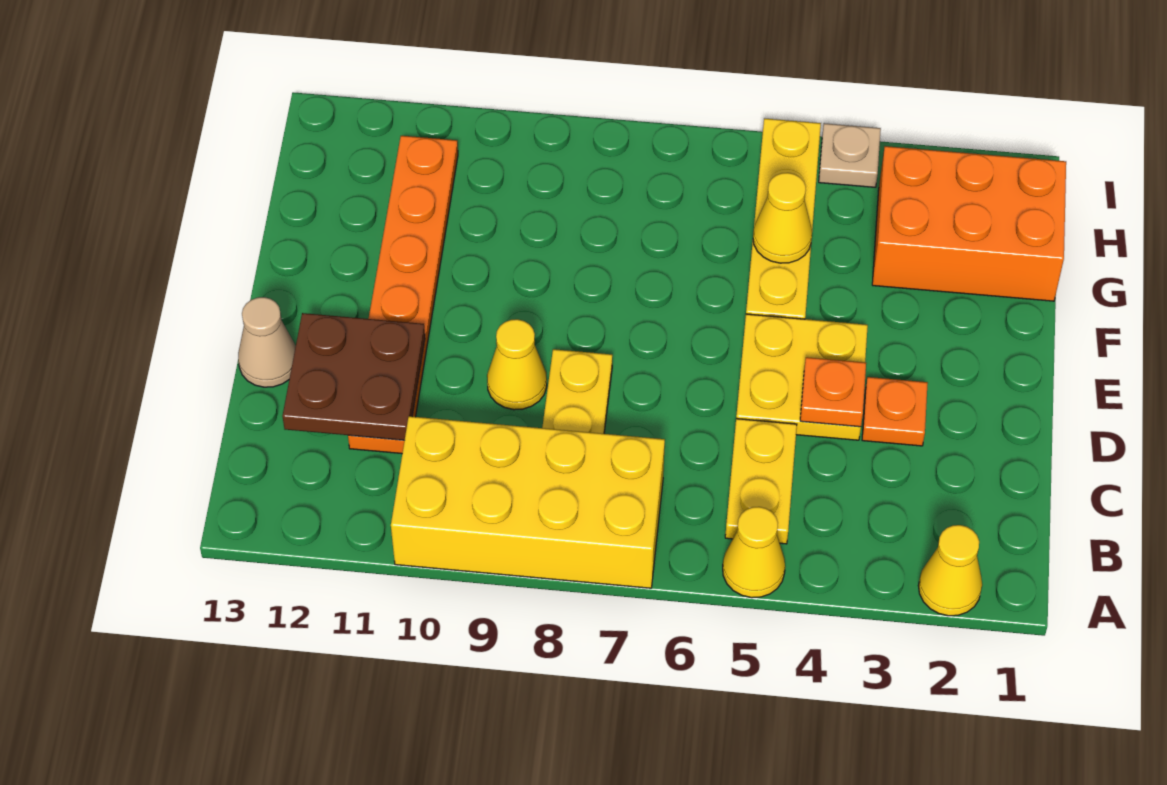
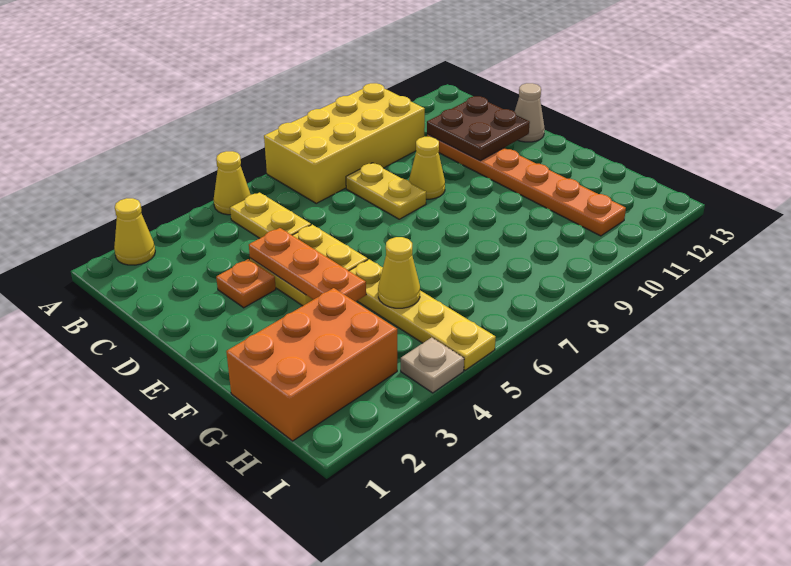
orange 1x1 plate [800,357,866,427] -> orange 1x3 plate [249,228,366,302]

